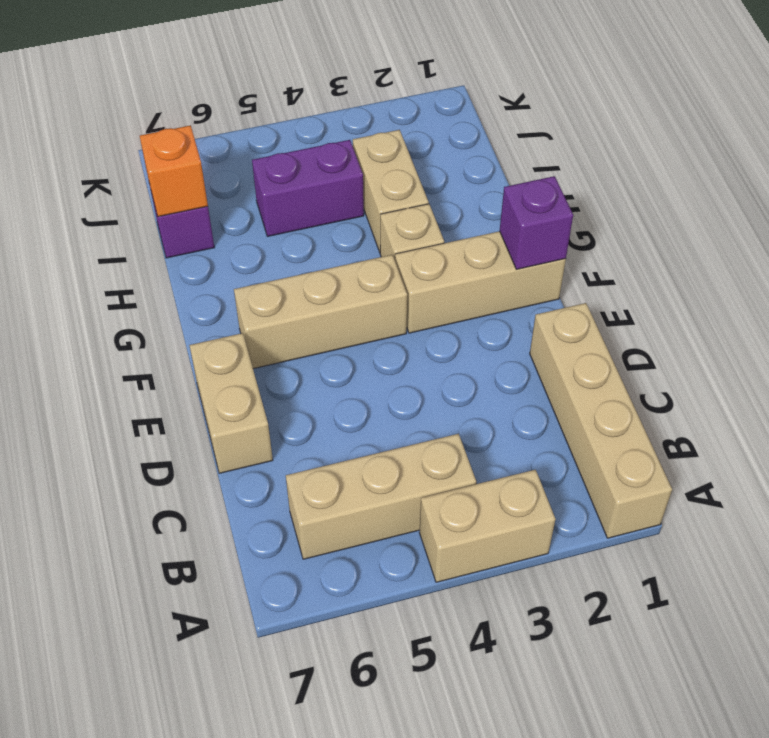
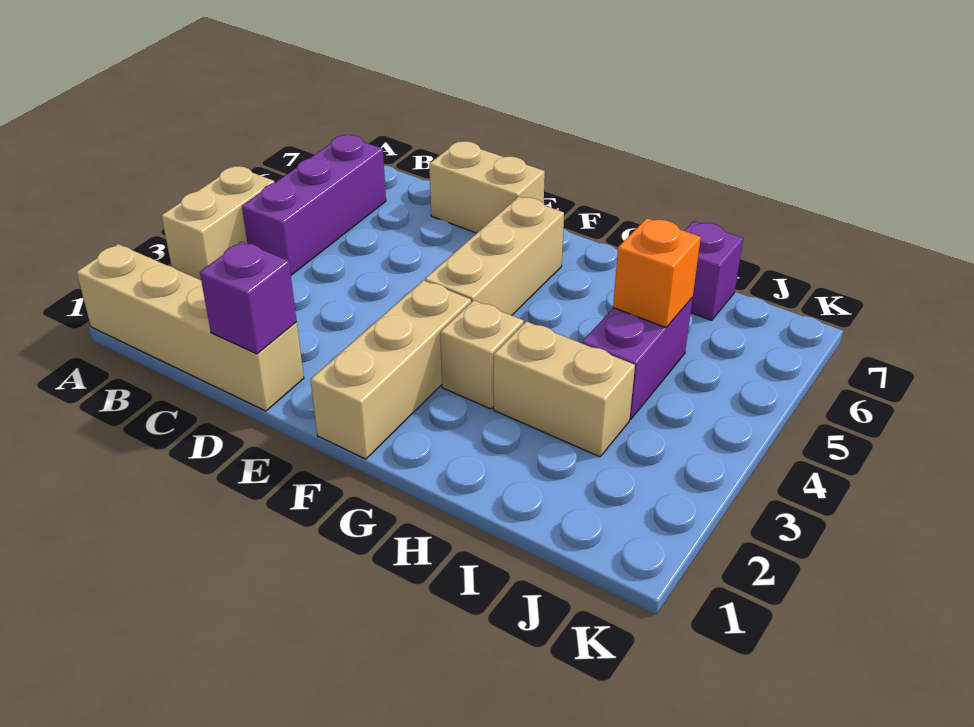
tan 1x3 brick [286,434,476,559] -> purple 1x3 brick [242,135,386,275]
purple 1x1 brick [500,176,573,269] -> purple 1x1 brick moved to [200,241,297,354]
orange 1x1 brick [140,125,208,217] -> orange 1x1 brick moved to [613,218,701,328]

